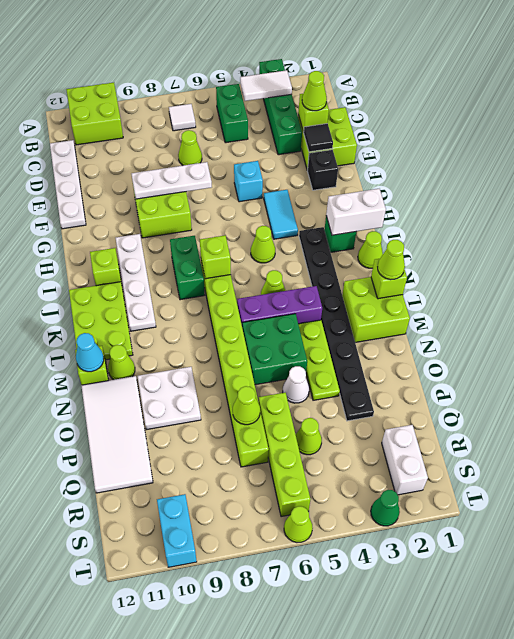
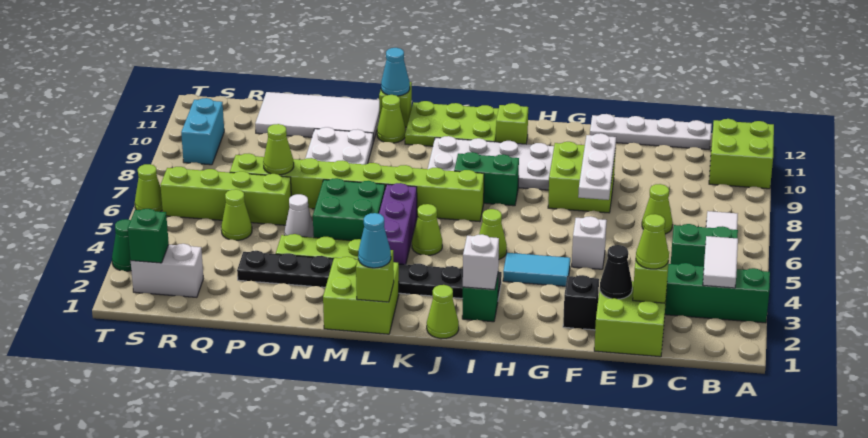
black 1x1 tile [304,124,333,152] -> black 1x1 cone [600,245,632,299]
cyan 1x1 brick [234,161,263,202] -> white 1x1 brick [572,216,607,269]
white 1x4 plate [116,234,156,331] -> white 2x4 plate [428,136,554,190]
white 1x2 brick [326,189,386,235] -> white 1x1 brick [463,234,499,290]
lime 1x1 brick [200,236,231,279] -> none
lime 1x1 cone [378,240,405,280] -> cyan 1x1 cone [358,213,391,268]
none -> green 1x1 brick [128,209,169,263]
cyan 1x2 brick [157,494,197,567] -> cyan 1x2 brick turned to [181,98,224,165]

